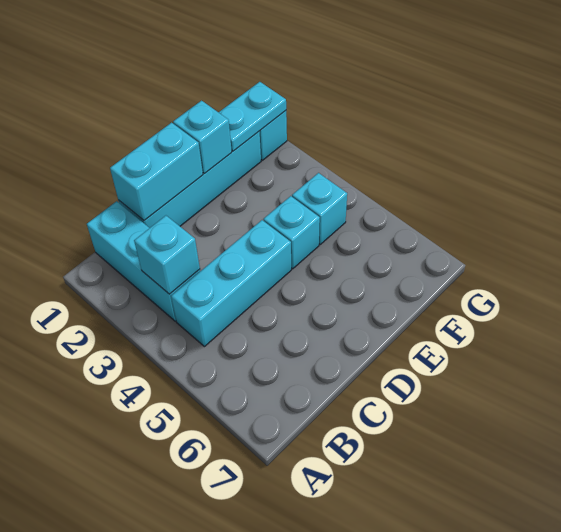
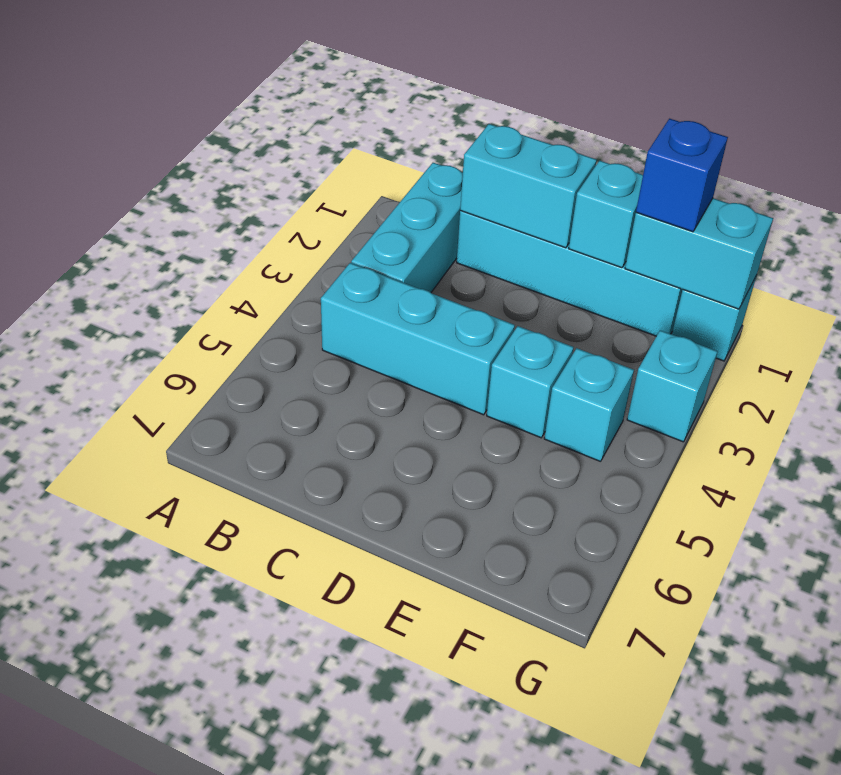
cyan 1x1 brick [134,216,200,294] -> cyan 1x1 brick moved to [627,330,718,442]
cyan 1x2 plate [219,82,286,151] -> cyan 1x2 brick [625,198,773,309]
none -> blue 1x1 brick [636,119,728,232]

